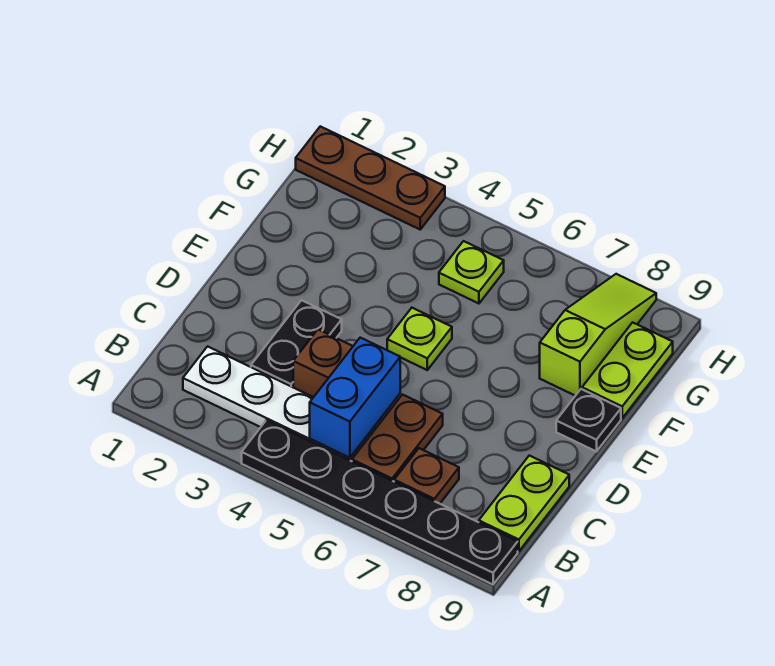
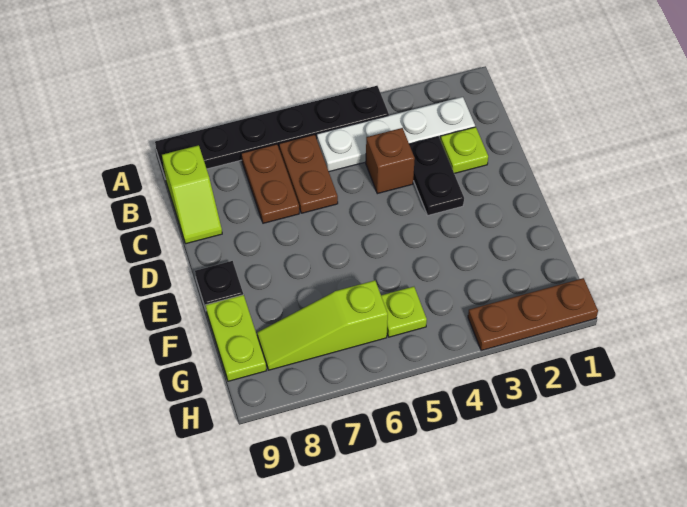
blue 1x2 brick [310,338,400,458] -> none
brown 1x1 plate [394,448,459,504] -> brown 1x2 plate [241,144,299,223]
lime 1x2 plate [479,456,569,551] -> lime 1x2 slope [162,145,222,244]
lime 1x1 plate [387,308,452,370] -> lime 1x1 plate moved to [440,127,488,173]
lime 1x3 slope [540,274,656,396] -> lime 1x3 slope turned to [257,280,388,370]

